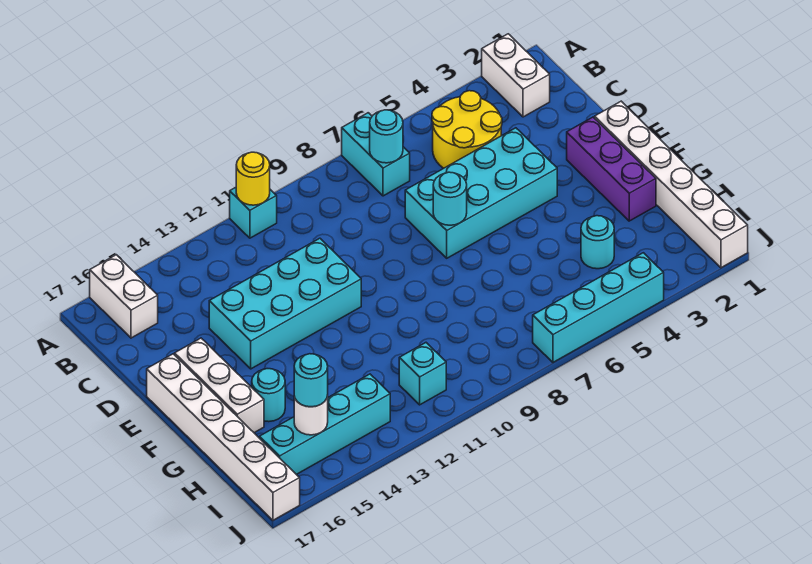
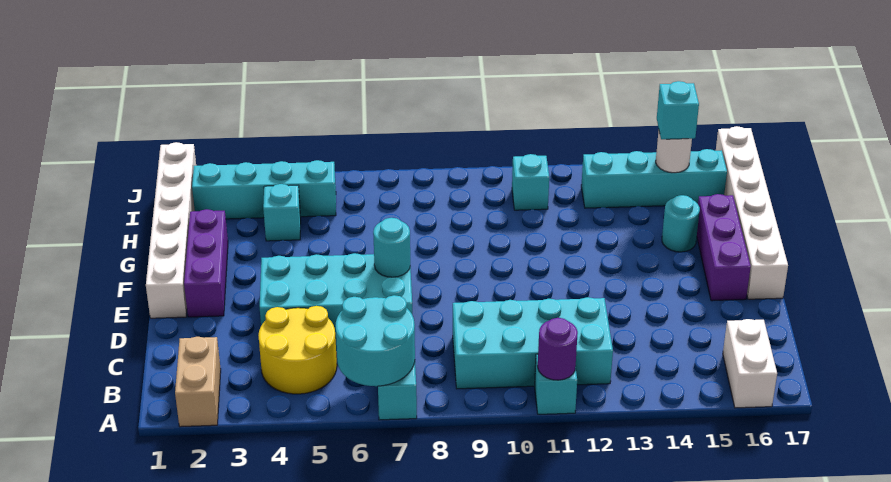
white 1x2 brick [482,34,550,117] -> tan 1x2 brick [175,337,221,427]
yellow 1x1 round brick [236,152,270,205] -> purple 1x1 round brick [538,318,578,380]
cyan 1x1 round brick [370,110,403,163] -> cyan 2x2 round brick [335,295,415,386]
cyan 2x4 brick [209,238,361,369] -> cyan 2x4 brick moved to [453,297,613,389]
white 1x3 brick [175,338,264,433] -> purple 1x3 brick [697,194,751,301]
cyan 1x1 round brick [581,216,614,269] -> cyan 1x1 brick [263,184,301,241]
cyan 1x1 round brick [294,354,328,407] -> cyan 1x1 brick [657,81,699,139]
cyan 1x4 brick [533,253,664,362] -> cyan 1x4 brick moved to [192,160,336,219]

